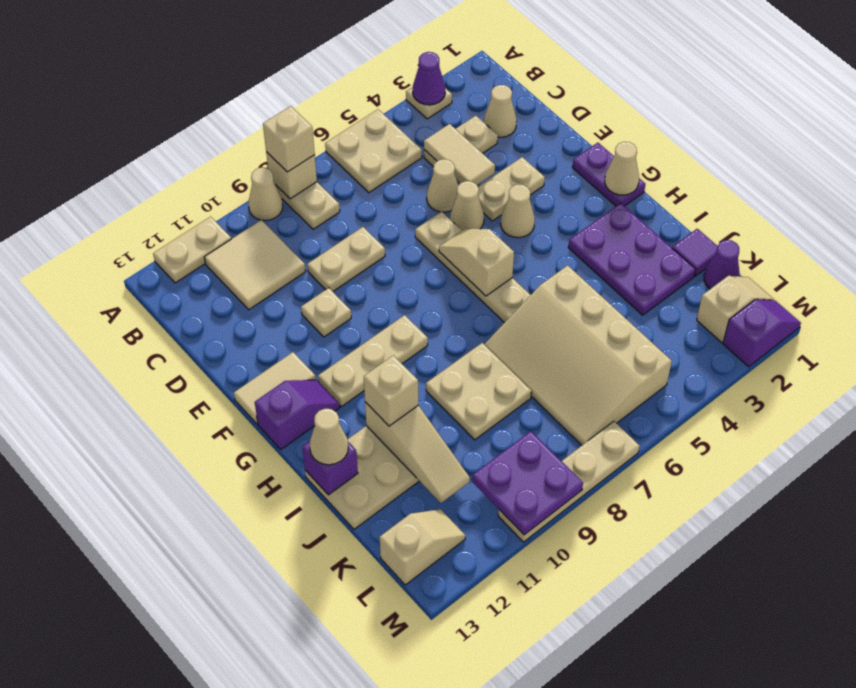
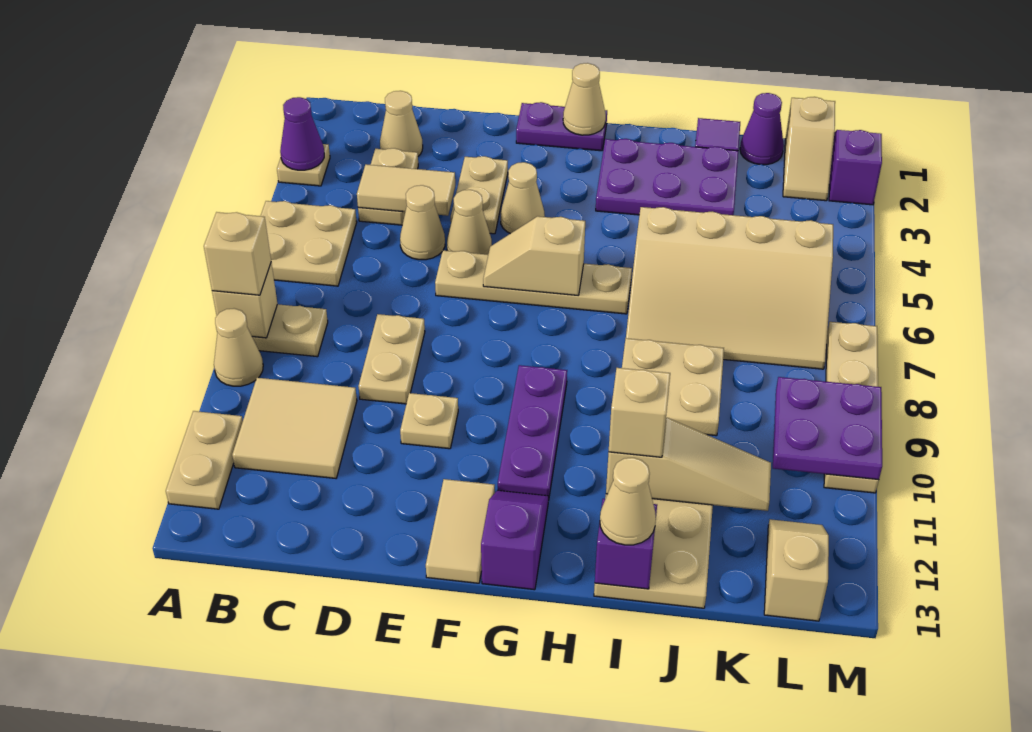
tan 1x3 plate [318,315,428,407] -> purple 1x3 plate [498,365,567,501]
tan 1x2 slope [697,276,774,343] -> tan 1x2 slope turned to [783,97,835,201]

